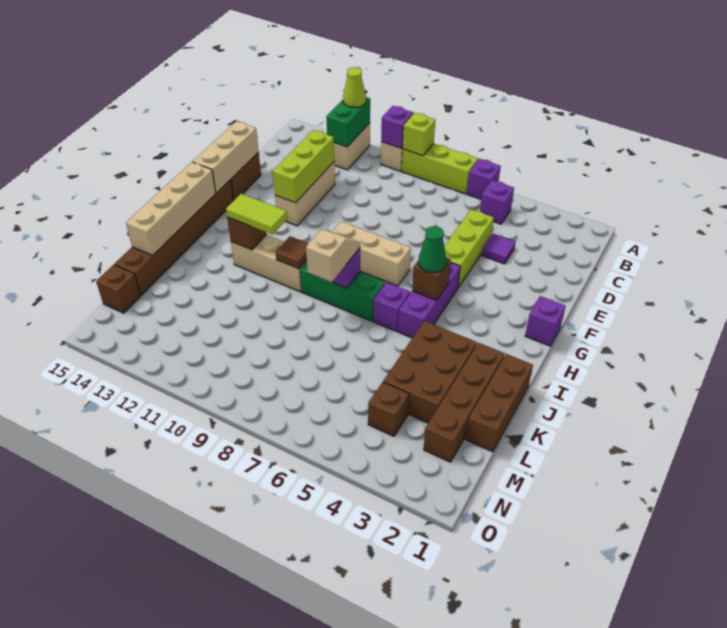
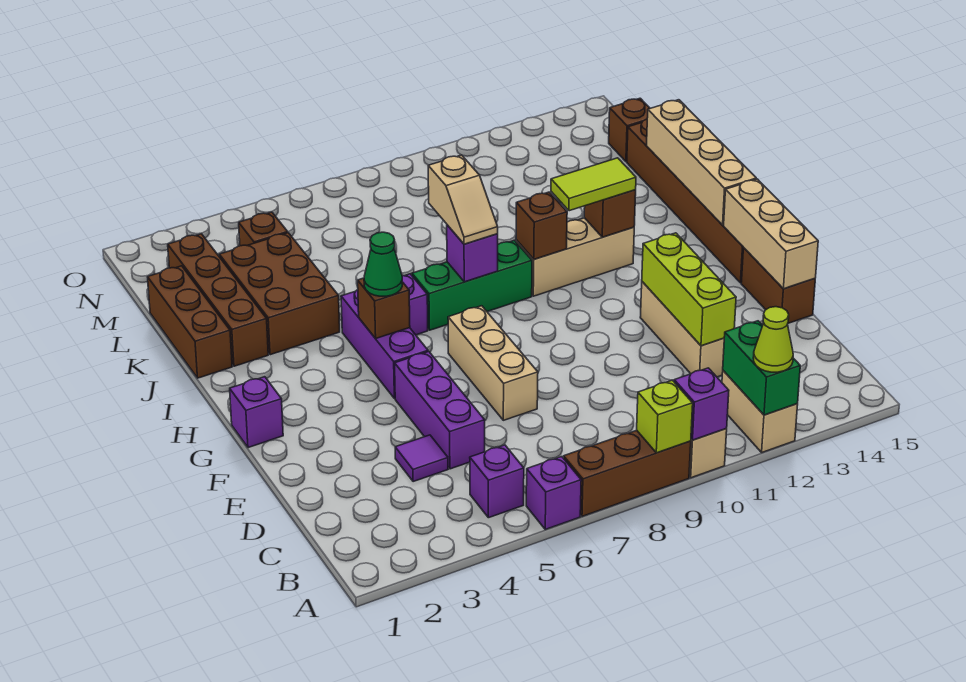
lime 1x3 brick [402,144,478,194] -> brown 1x3 brick [564,430,691,516]
lime 1x3 brick [444,209,494,288] -> purple 1x3 brick [395,352,485,469]
tan 1x3 brick [332,221,411,286] -> tan 1x3 brick turned to [448,306,538,420]
brown 1x1 tile [276,236,309,269] -> brown 1x1 brick [516,192,567,259]

